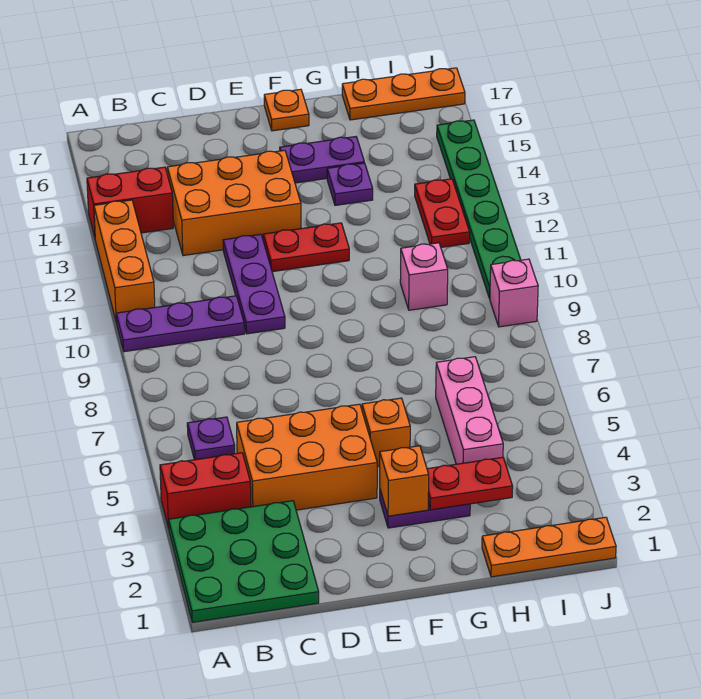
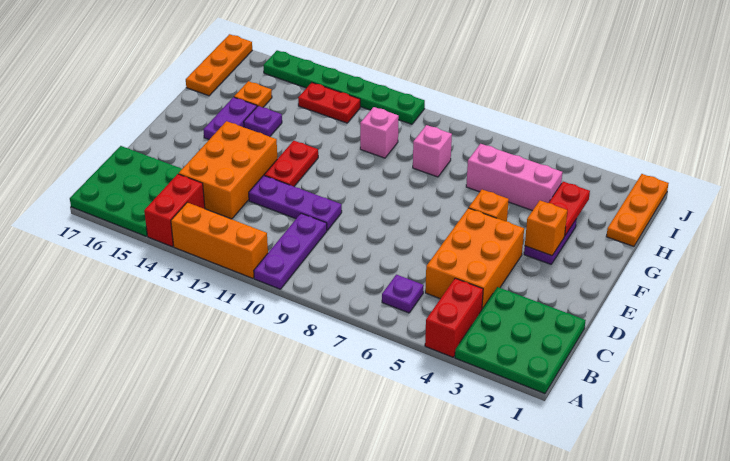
none -> green 3x3 plate [70,146,182,236]
orange 1x1 plate [264,89,309,131] -> orange 1x1 plate moved to [234,81,272,108]
pink 1x1 brick [490,259,538,327] -> pink 1x1 brick moved to [413,125,452,177]

